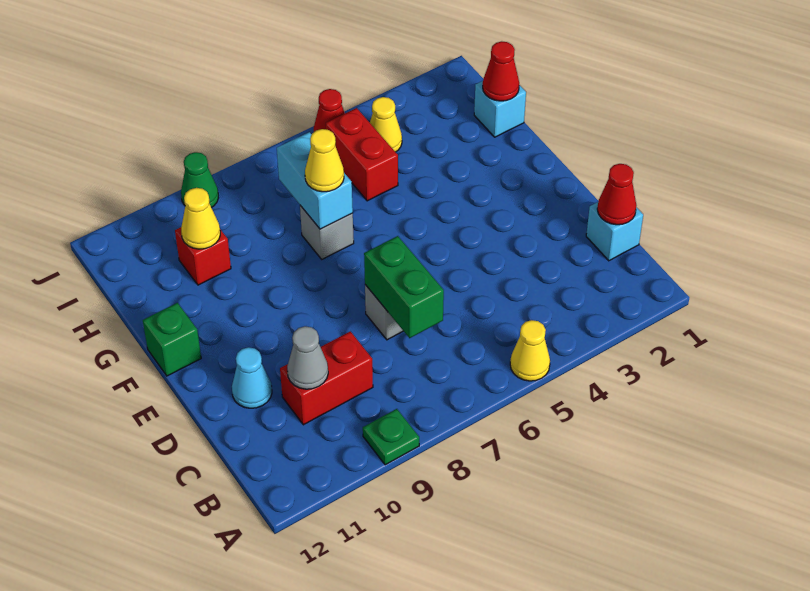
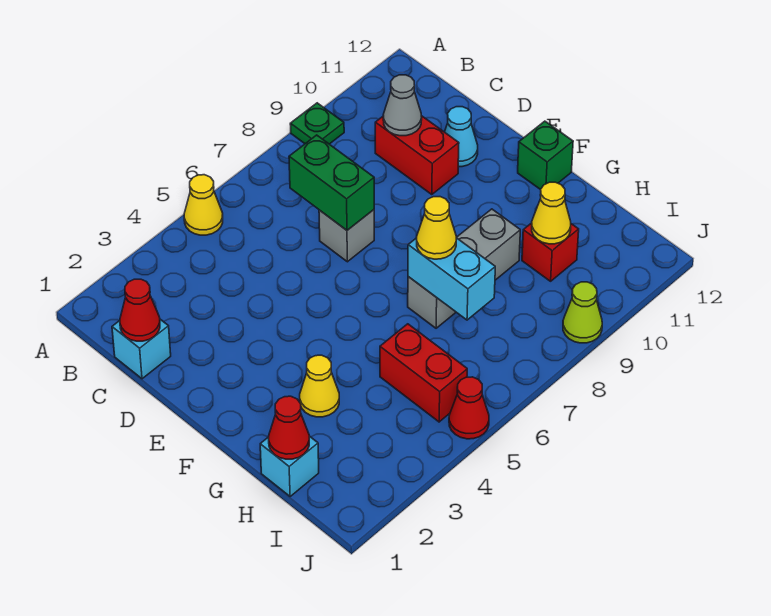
red 1x2 brick [280,331,373,425] -> red 1x2 brick turned to [375,116,459,195]
grey 1x1 brick [300,206,354,259] -> grey 1x3 brick [408,209,520,328]
yellow 1x1 cone [370,97,402,152] -> yellow 1x1 cone moved to [300,355,339,417]
green 1x1 cone [181,152,219,207] -> lime 1x1 cone [563,282,602,343]

